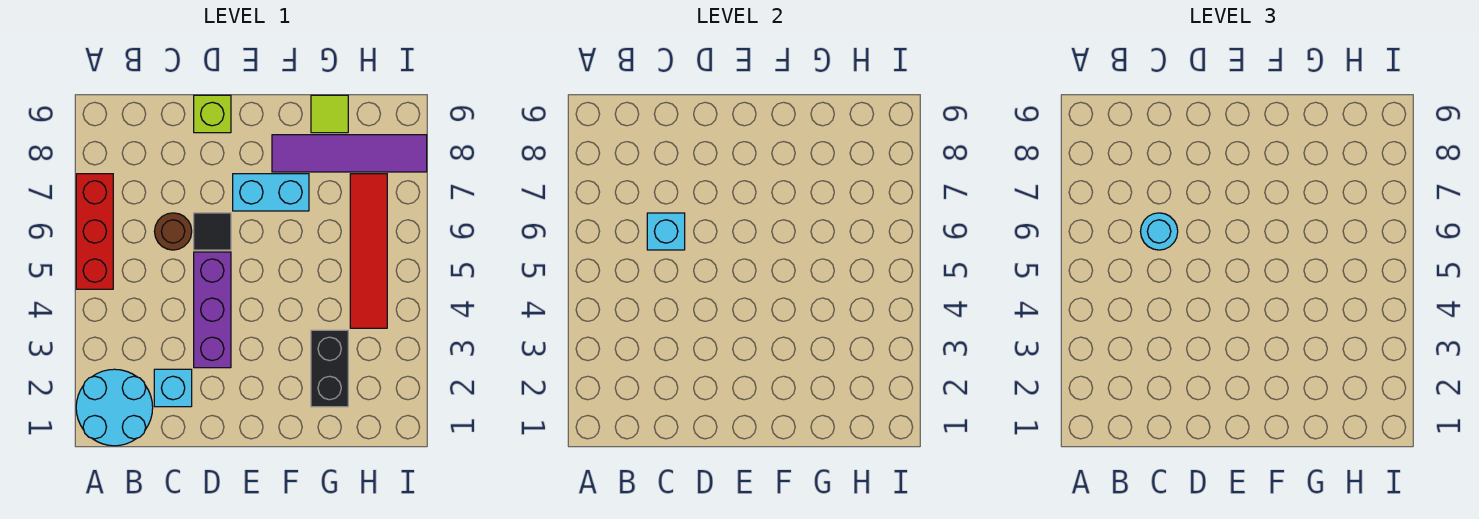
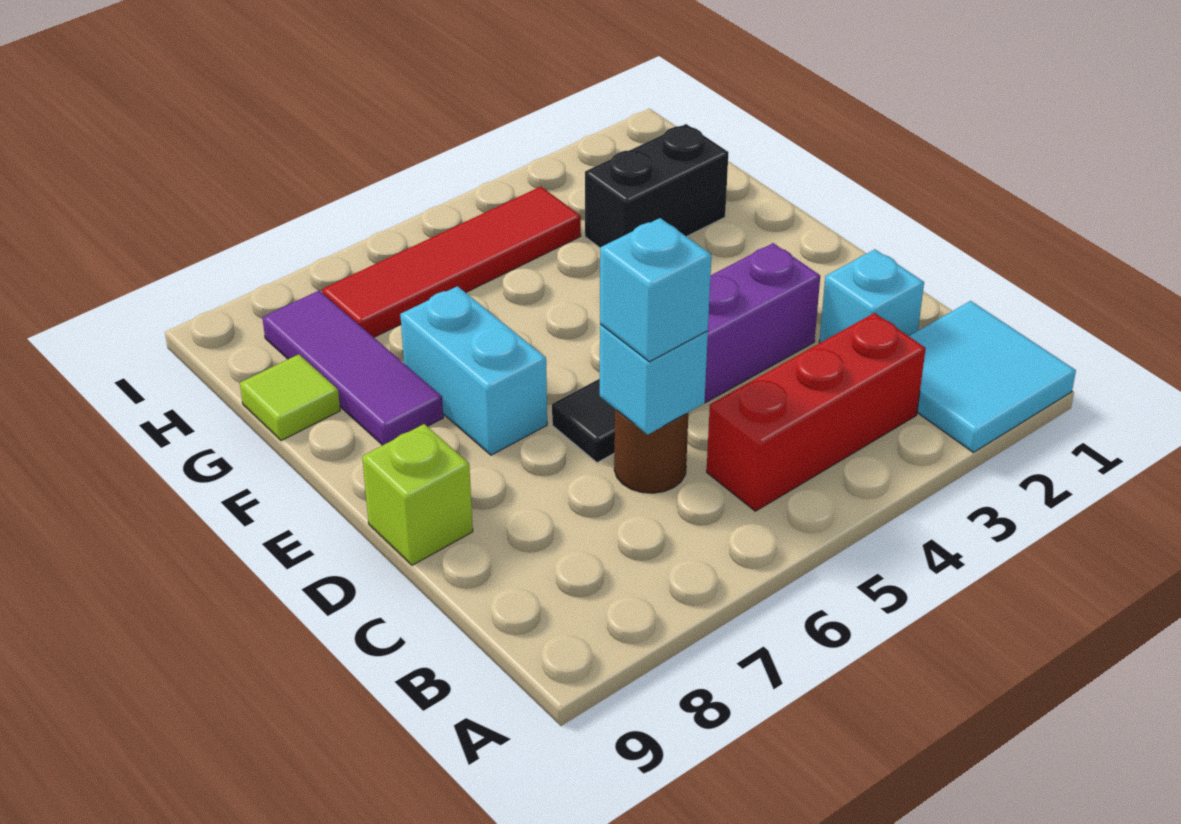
cyan 2x2 round brick [76,369,153,446] -> cyan 2x2 tile [909,301,1076,452]
red 1x3 brick [76,174,113,289] -> red 1x3 brick moved to [706,313,926,511]
cyan 1x1 round brick [1141,213,1178,250] -> cyan 1x1 brick [600,218,711,362]
purple 1x4 tile [272,135,427,172] -> purple 1x3 tile [262,291,443,445]

